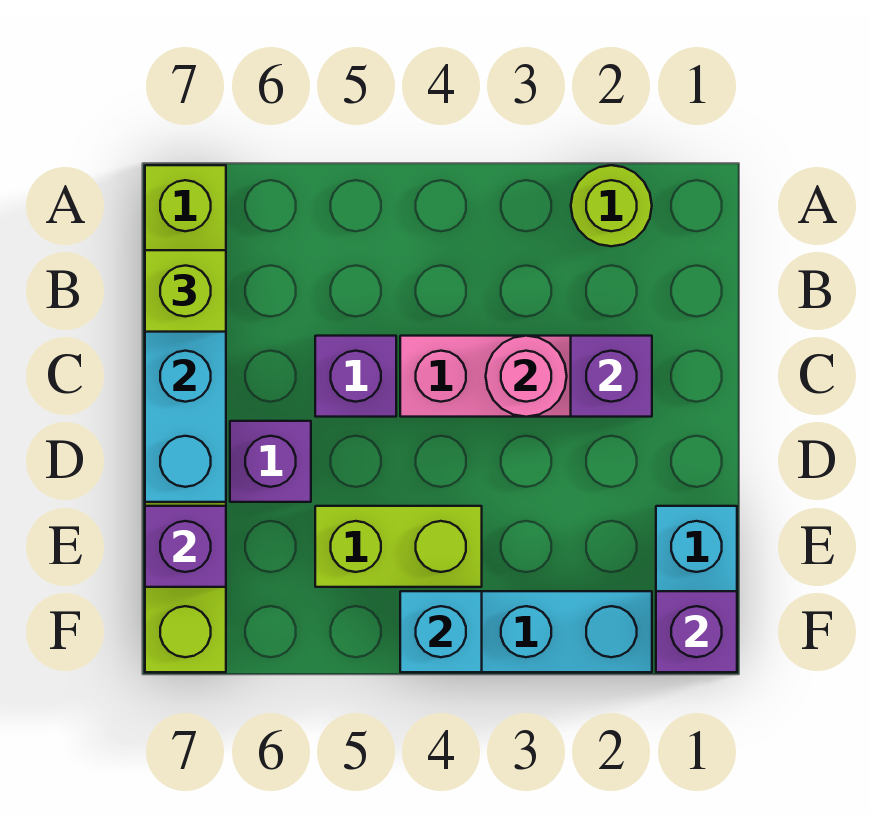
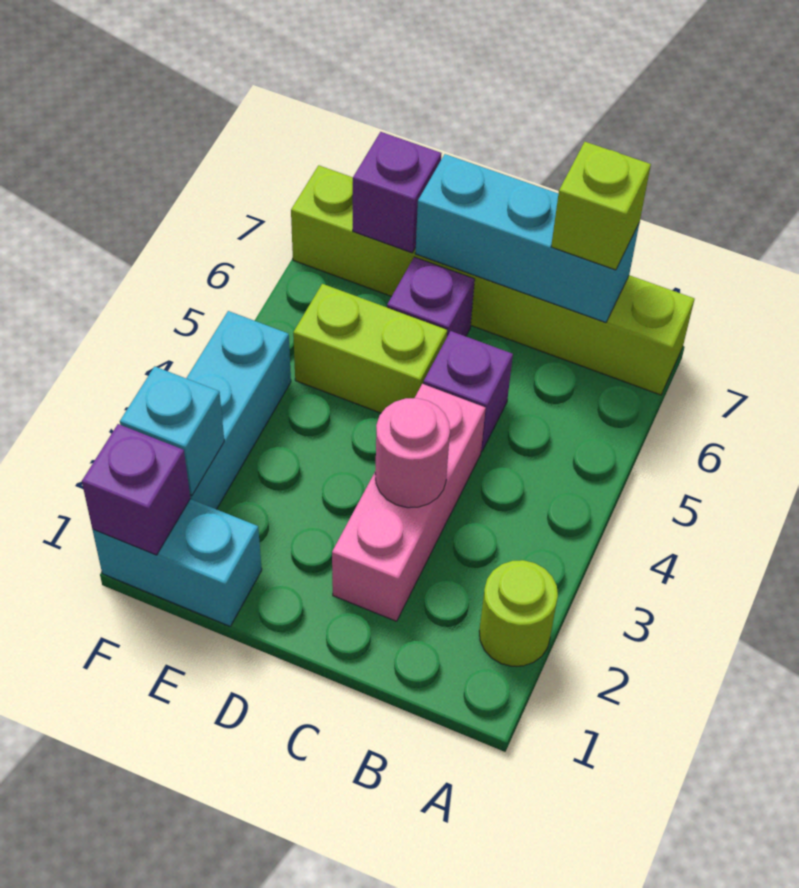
purple 1x1 brick [571,336,652,417] -> none
lime 1x2 brick [315,506,482,587] -> lime 1x2 brick turned to [293,284,447,413]
cyan 1x1 brick [400,591,482,672] -> cyan 1x1 brick moved to [120,366,224,496]

